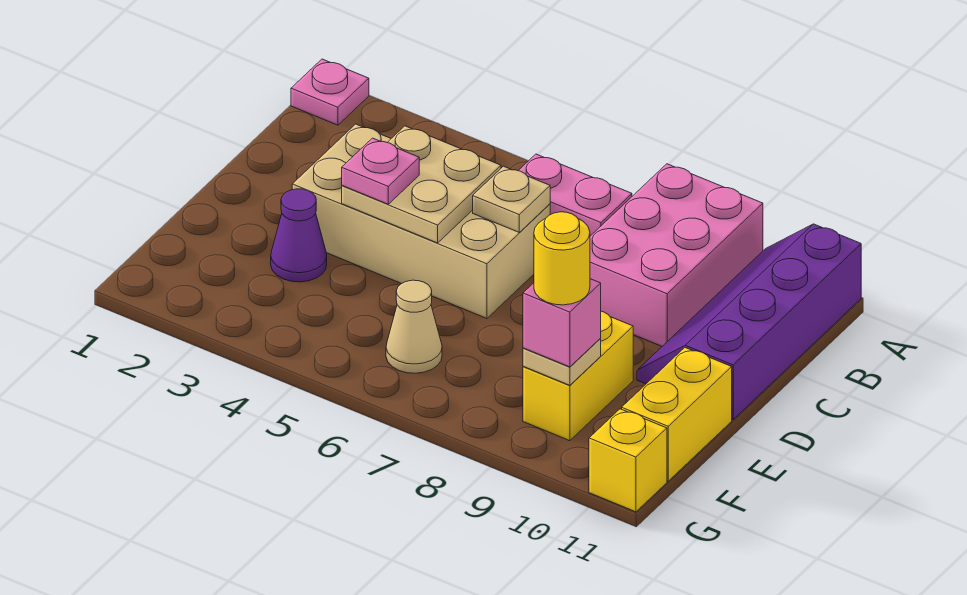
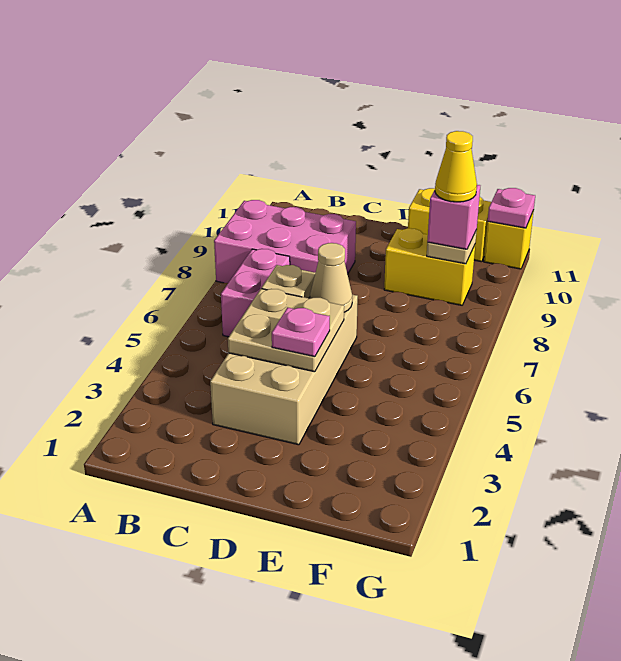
pink 1x1 plate [291,59,369,125] -> pink 1x1 plate moved to [488,188,535,228]
purple 2x4 slope [637,224,861,420] -> none
purple 1x1 cone [271,189,327,282] -> none
tan 1x1 cone [386,280,442,373] -> tan 1x1 cone moved to [310,243,352,312]
yellow 1x1 round brick [534,212,590,305] -> yellow 1x1 cone [435,131,477,202]

